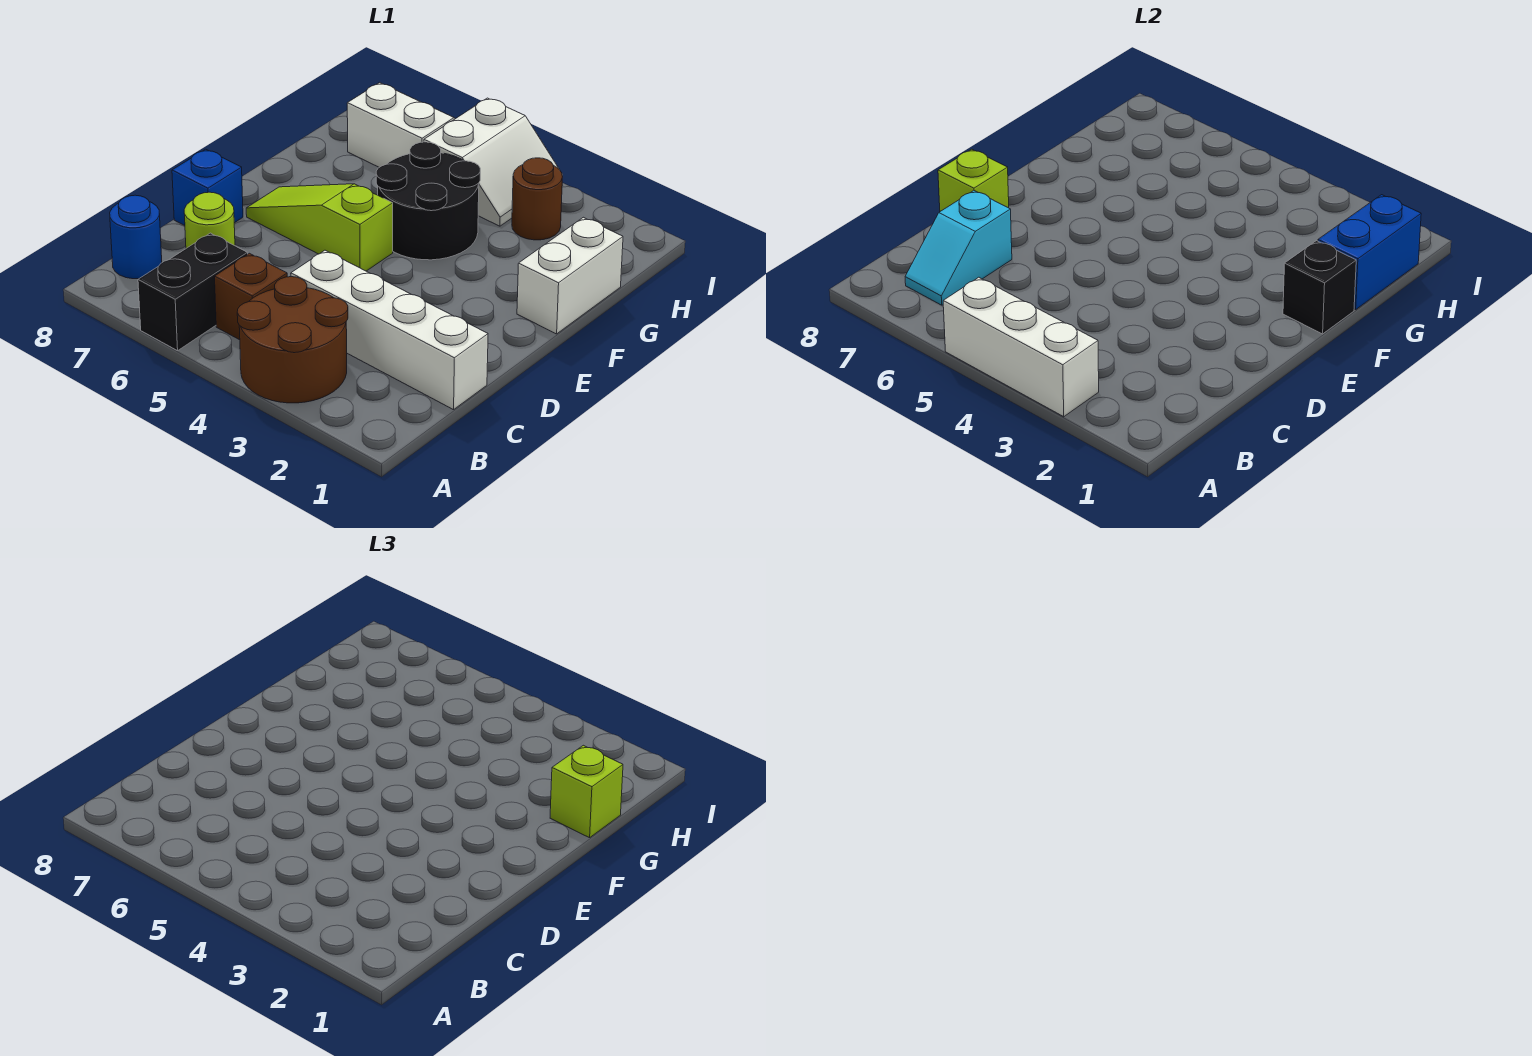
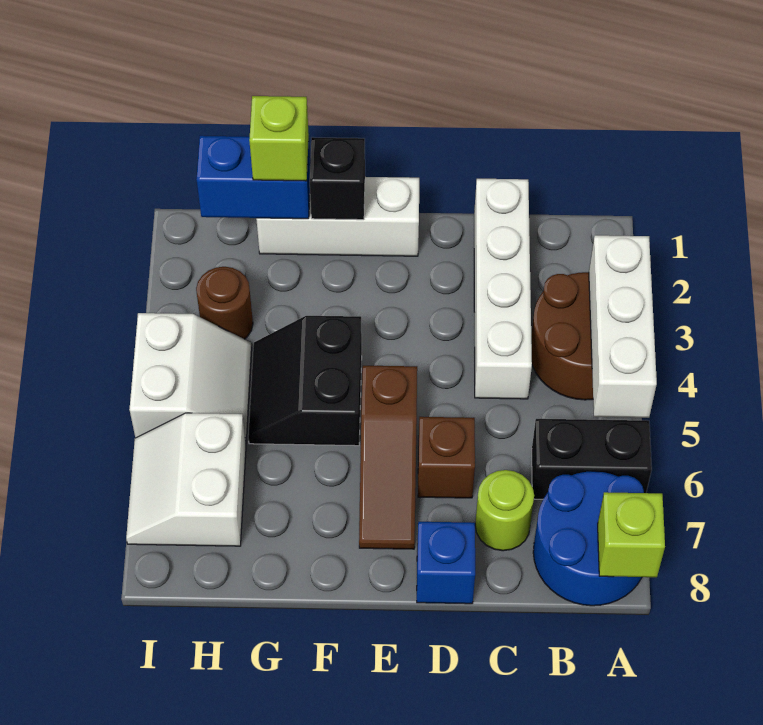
brown 1x1 brick [215,253,287,340] -> brown 1x1 brick moved to [418,417,475,498]
cyan 1x2 slope [905,191,1012,305] -> none
blue 1x1 round brick [110,195,162,279] -> blue 2x2 round brick [533,471,644,606]
lime 1x1 brick [938,149,1009,211] -> lime 1x1 brick moved to [598,492,665,577]
lime 1x3 slope [246,184,393,271] -> brown 1x3 slope [359,366,417,549]
white 1x2 brick [517,217,623,334] -> white 1x3 brick [256,177,419,256]
black 2x2 round brick [376,142,480,260] -> black 2x2 slope [248,316,362,446]
white 2x2 slope [424,98,559,226] -> white 2x2 slope turned to [129,313,252,440]

